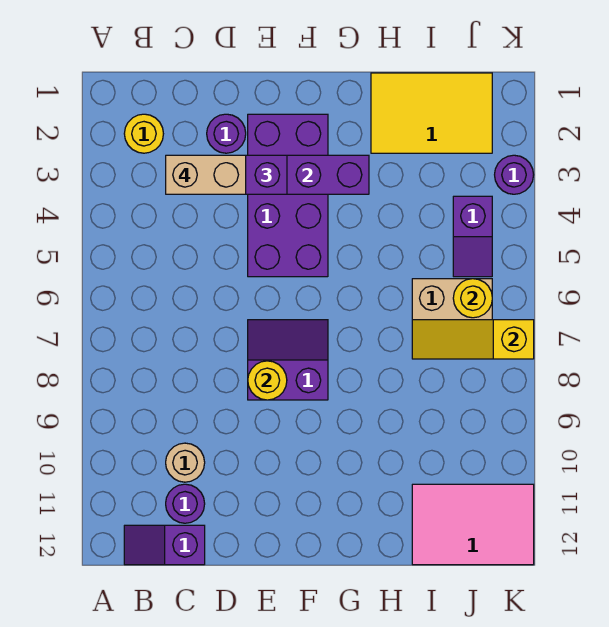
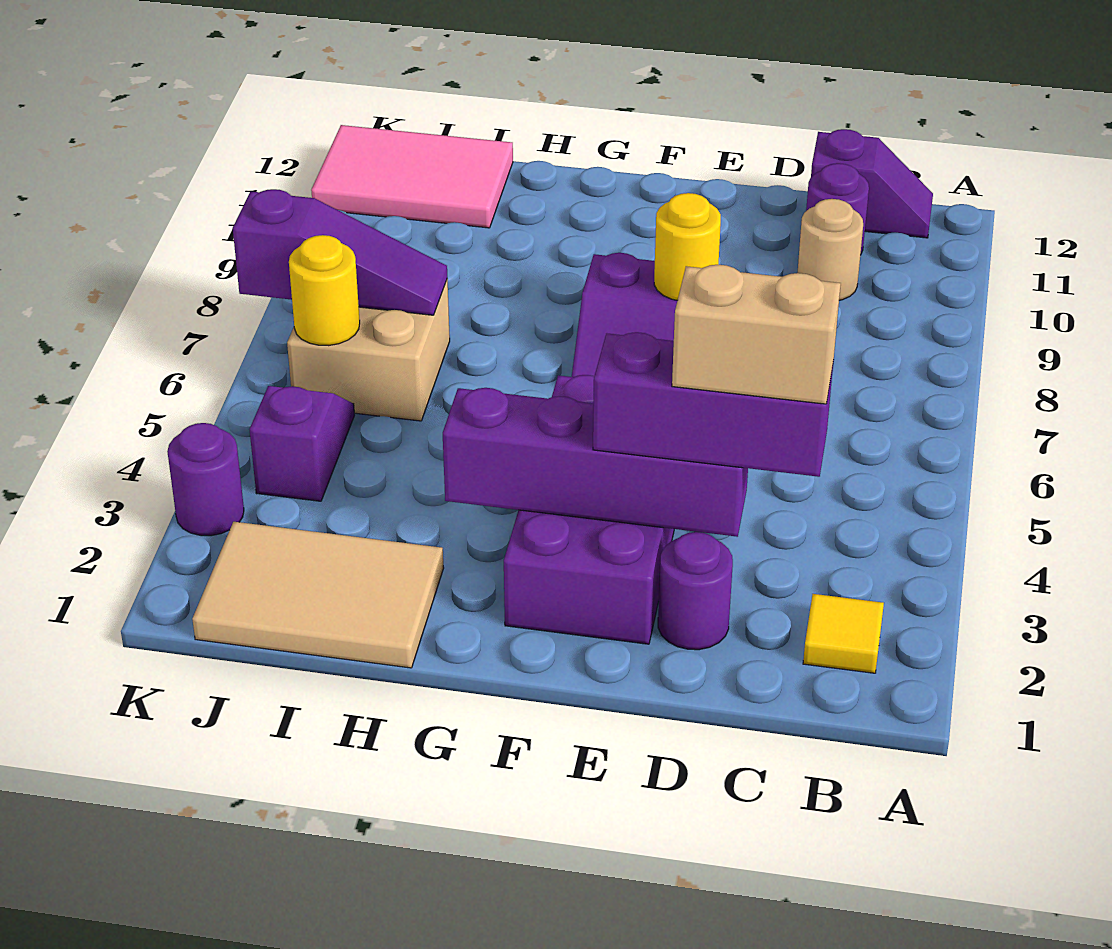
yellow 1x1 round brick [124,114,163,153] -> yellow 1x1 tile [803,594,884,673]
yellow 2x3 tile [371,73,492,153] -> tan 2x3 tile [192,522,444,668]
yellow 1x3 slope [412,320,534,359] -> purple 1x3 slope [233,189,447,315]

